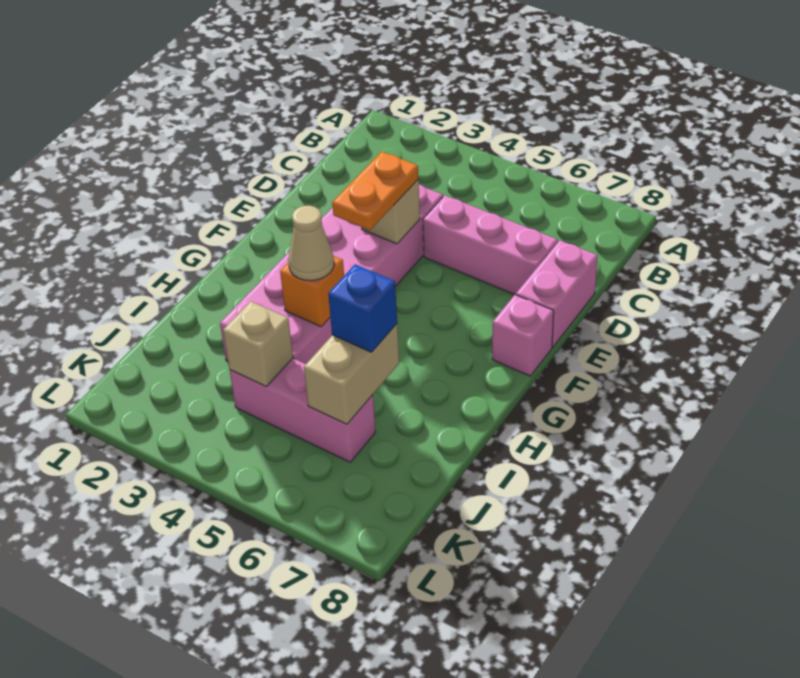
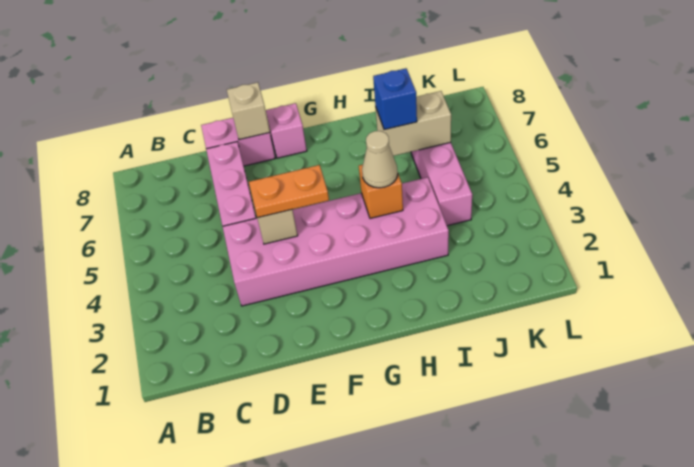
tan 1x1 brick [223,301,293,386] -> tan 1x1 brick moved to [227,82,270,140]

